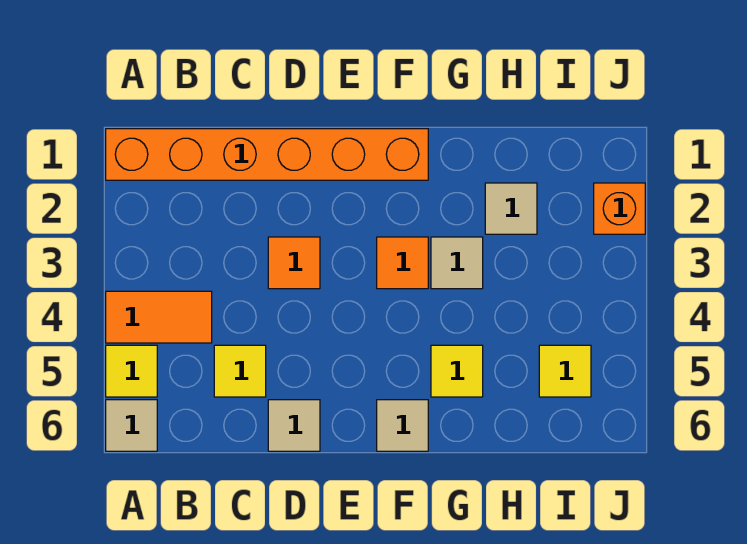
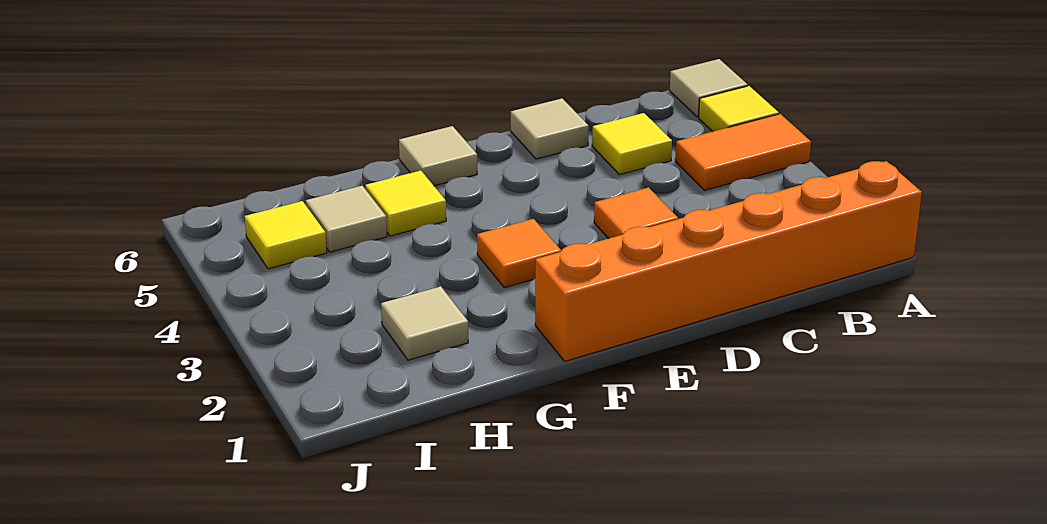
tan 1x1 tile [431,237,483,289] -> tan 1x1 tile moved to [306,186,387,252]
orange 1x1 brick [594,183,645,234] -> none

